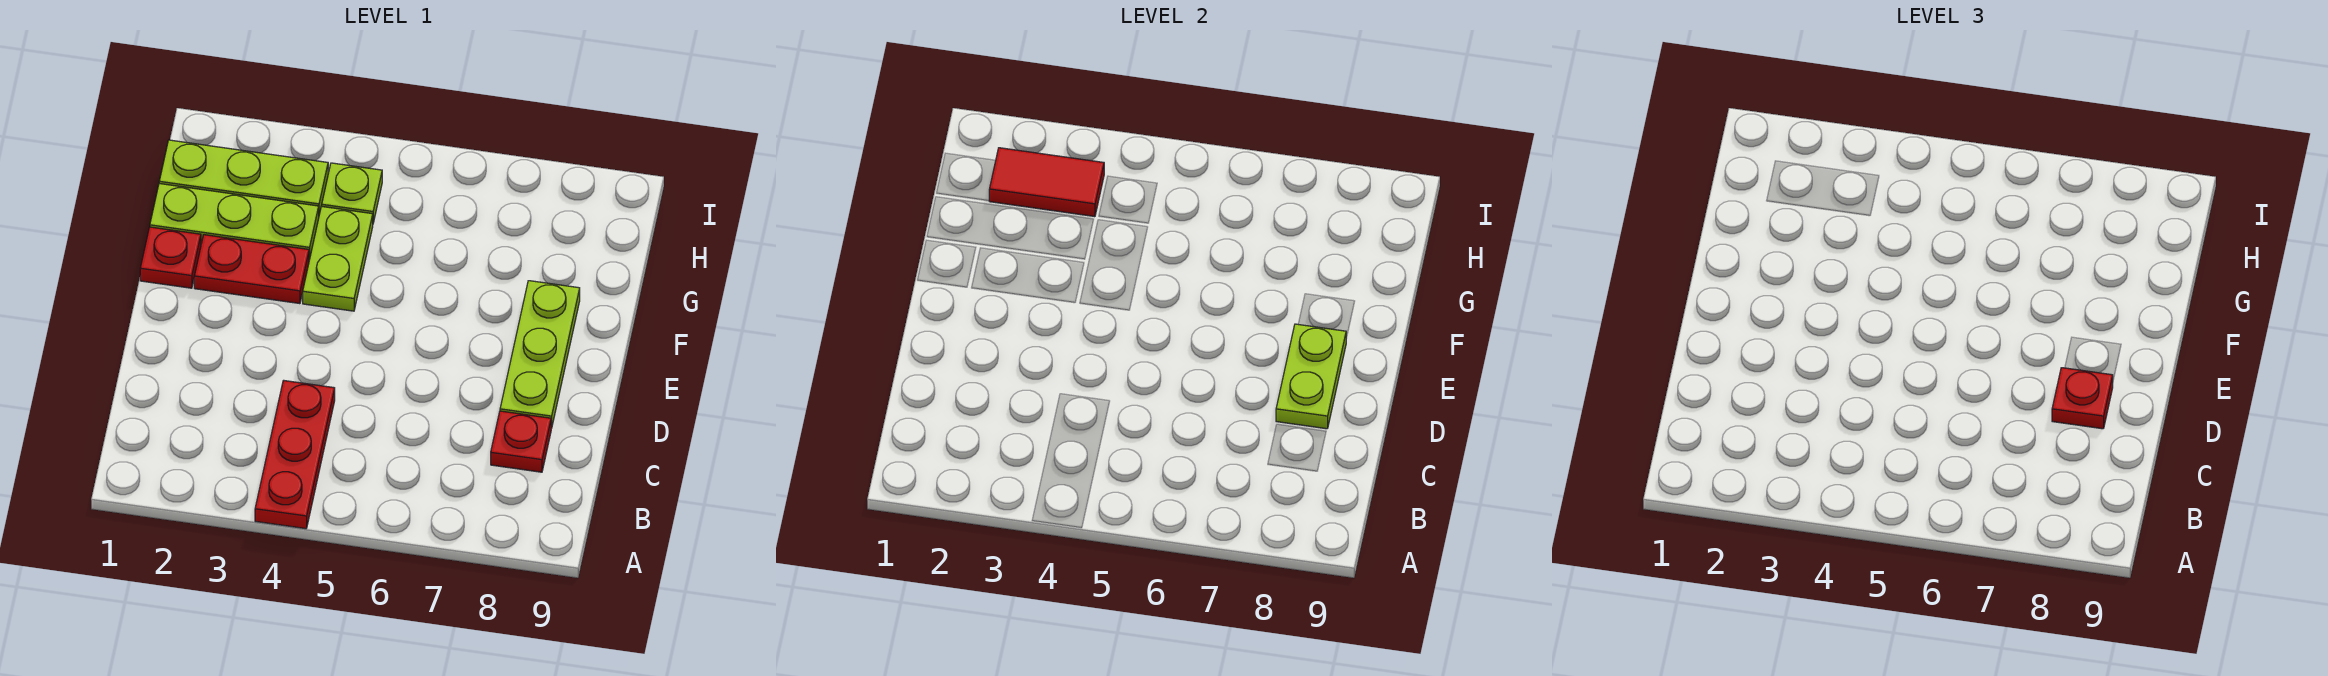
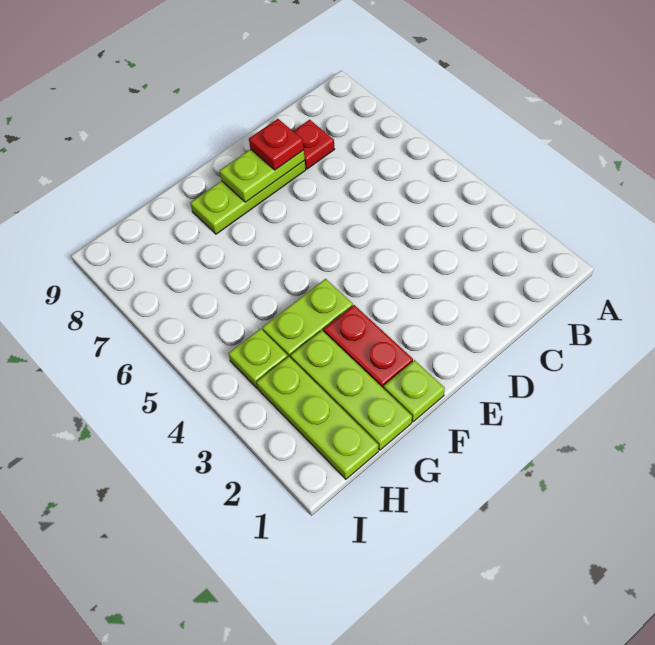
red 1x3 plate [255,380,335,529] -> none
red 1x1 plate [140,227,201,288] -> lime 1x1 plate [384,360,445,422]
red 1x2 tile [989,148,1104,217] -> none

